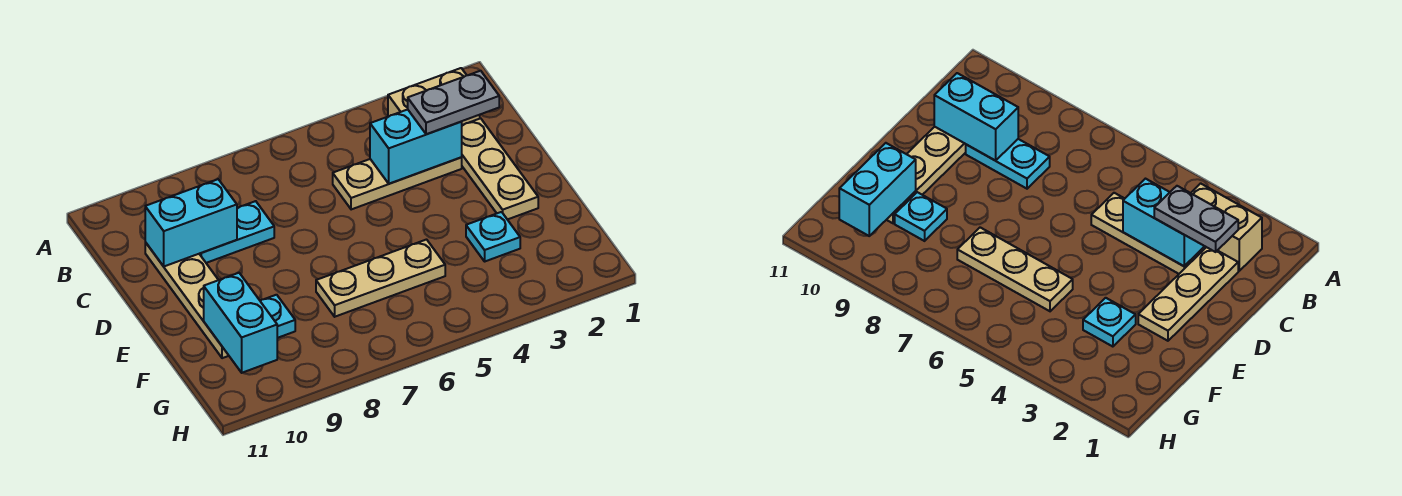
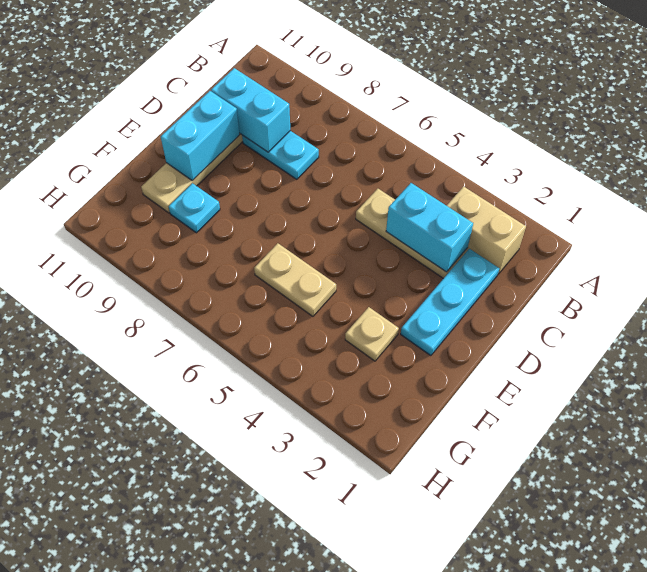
tan 1x3 plate [462,118,538,220] -> cyan 1x3 plate [401,249,499,356]
grey 1x2 plate [408,71,499,134] -> none
cyan 1x1 plate [466,212,520,261] -> tan 1x1 plate [345,307,399,361]
tan 1x3 plate [316,240,445,317] -> tan 1x2 plate [254,243,336,316]
cyan 1x2 brick [204,273,277,373] -> cyan 1x2 brick moved to [161,91,240,181]

